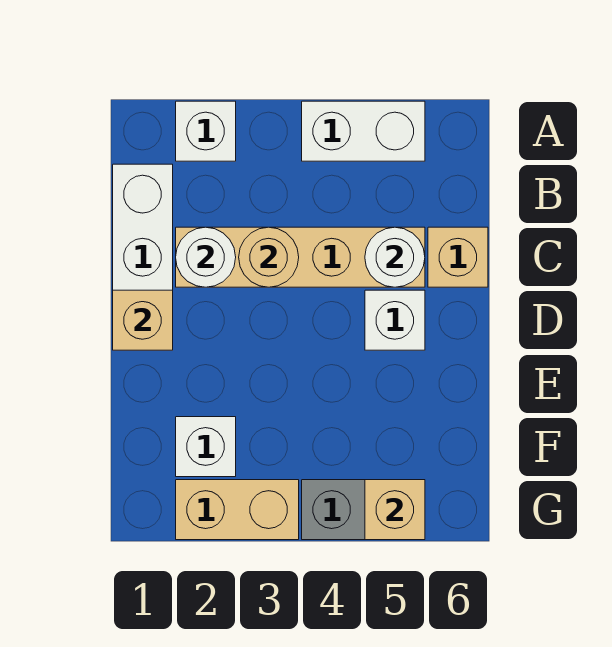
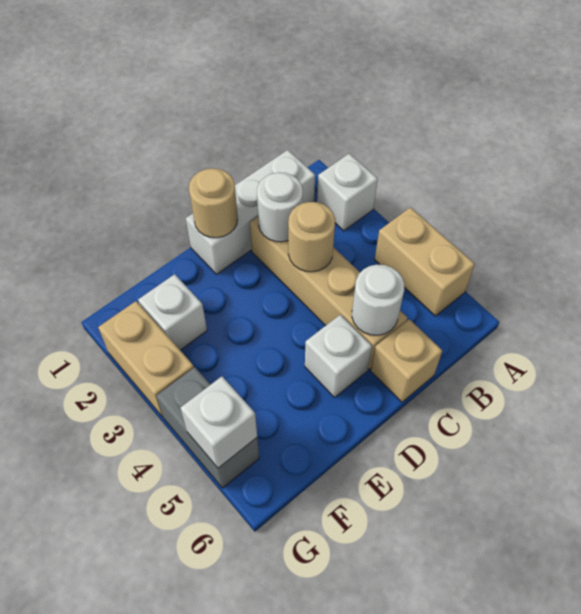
white 1x2 brick [302,101,425,161] -> tan 1x2 brick [375,207,475,316]
tan 1x1 brick [113,290,173,350] -> tan 1x1 round brick [189,168,238,238]
tan 1x1 brick [365,480,425,540] -> white 1x1 brick [181,376,257,468]

